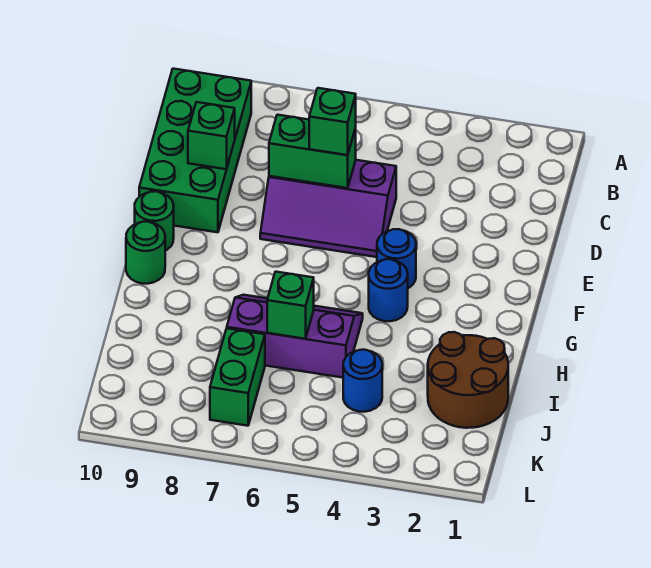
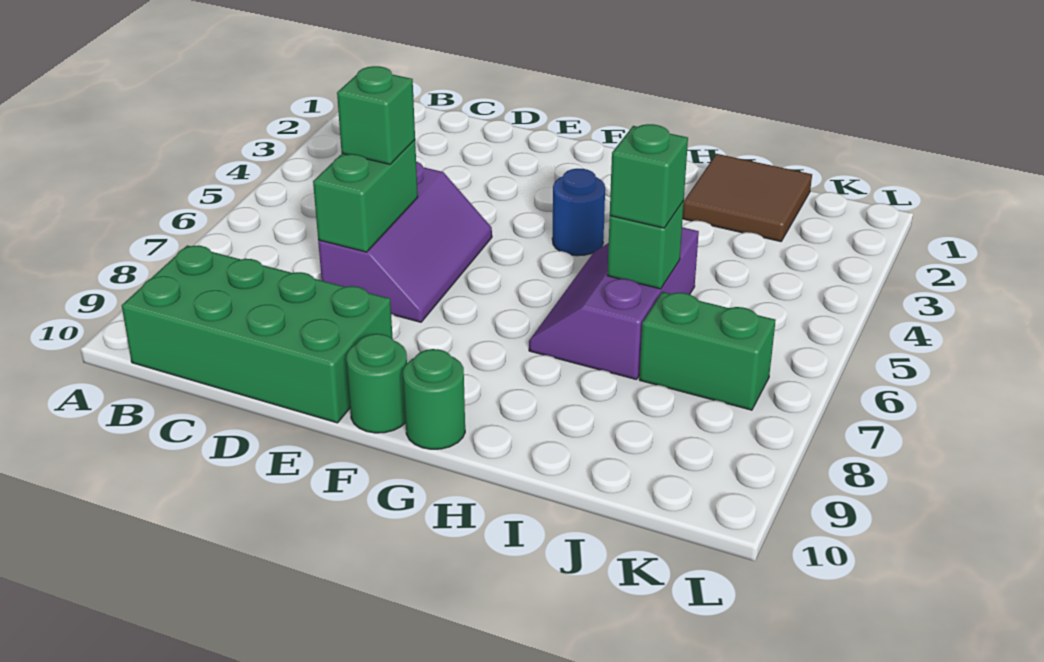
green 1x1 brick [188,102,235,169] -> green 1x1 brick moved to [610,124,688,228]
blue 1x1 round brick [377,229,416,288] -> none
brown 2x2 round brick [428,332,508,428] -> brown 2x2 tile [683,154,812,242]
blue 1x1 round brick [343,350,382,412] -> none

